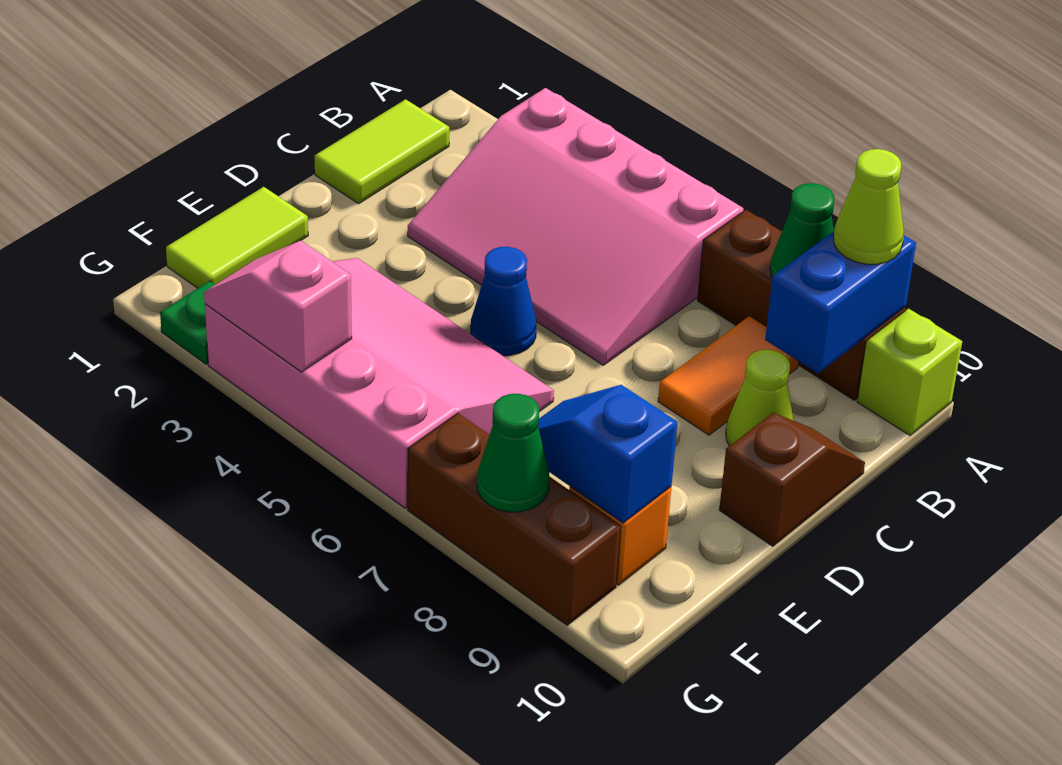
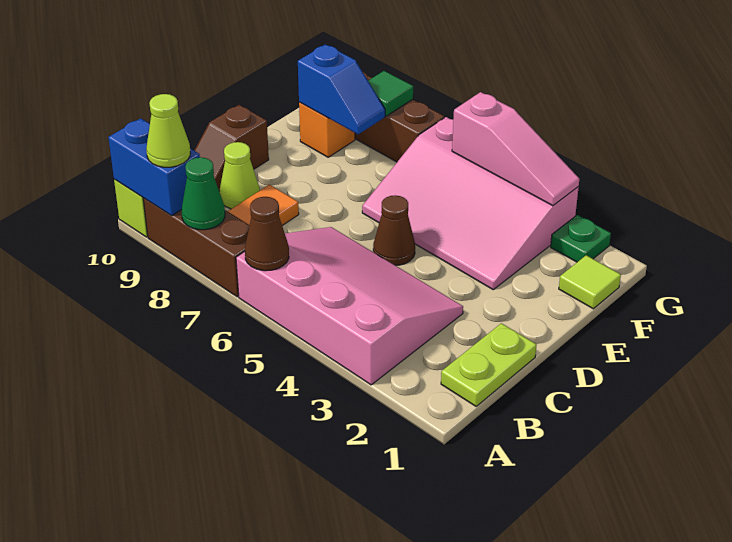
none -> brown 1x1 cone [245,197,289,271]
blue 1x2 brick [765,232,916,373] -> blue 1x2 brick turned to [108,118,200,216]
lime 1x2 tile [315,99,449,204] -> lime 1x2 plate [441,323,536,406]
blue 1x1 cone [471,247,536,356] -> brown 1x1 cone [373,195,415,265]
lime 1x2 tile [166,187,308,288] -> lime 1x1 tile [559,255,621,309]
pink 1x2 slope [204,241,352,372] -> pink 1x3 slope [452,92,579,206]
green 1x1 cone [477,394,550,512] -> green 1x1 tile [368,71,413,116]

